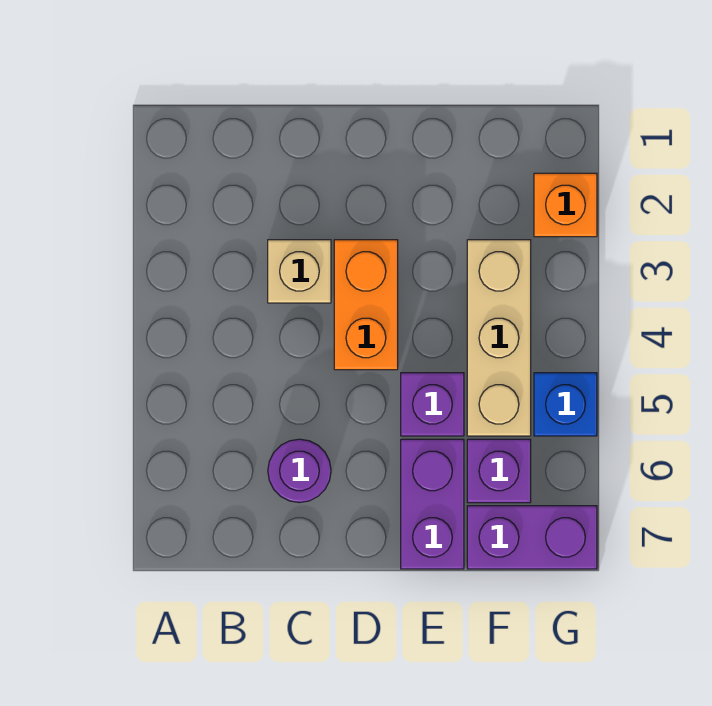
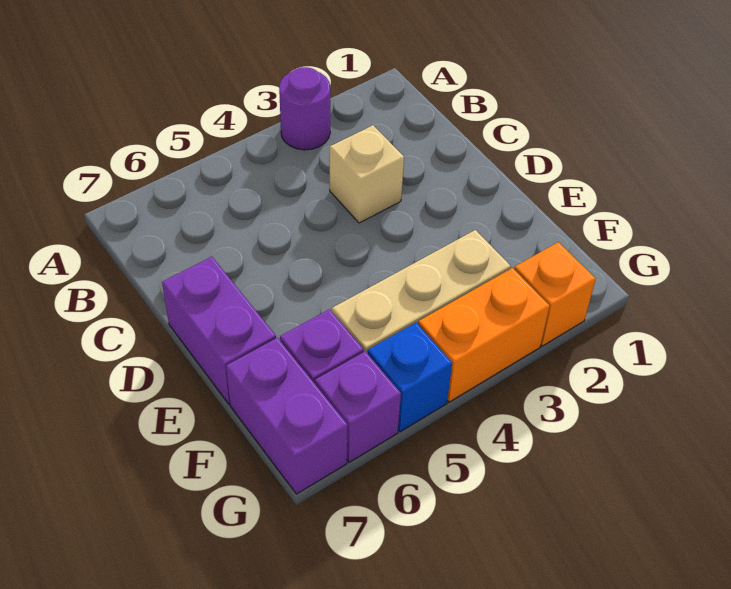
purple 1x1 round brick [268,439,331,503] -> purple 1x1 round brick moved to [279,67,330,150]
orange 1x2 brick [334,240,398,370] -> orange 1x2 brick moved to [418,268,550,402]
purple 1x1 brick [401,373,464,436] -> purple 1x1 brick moved to [315,351,401,462]
purple 1x2 brick [401,439,464,569] -> purple 1x2 brick turned to [162,257,276,404]

